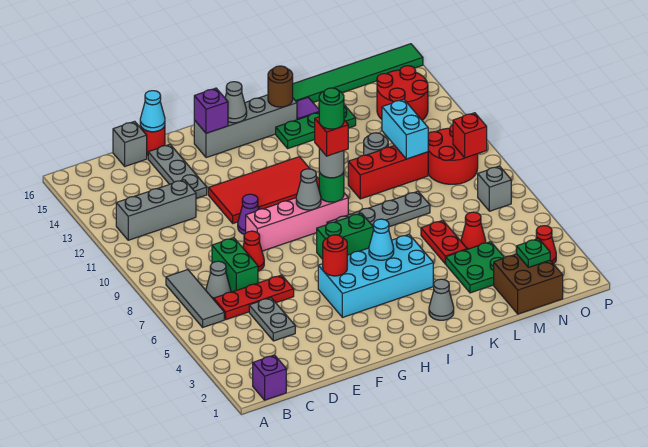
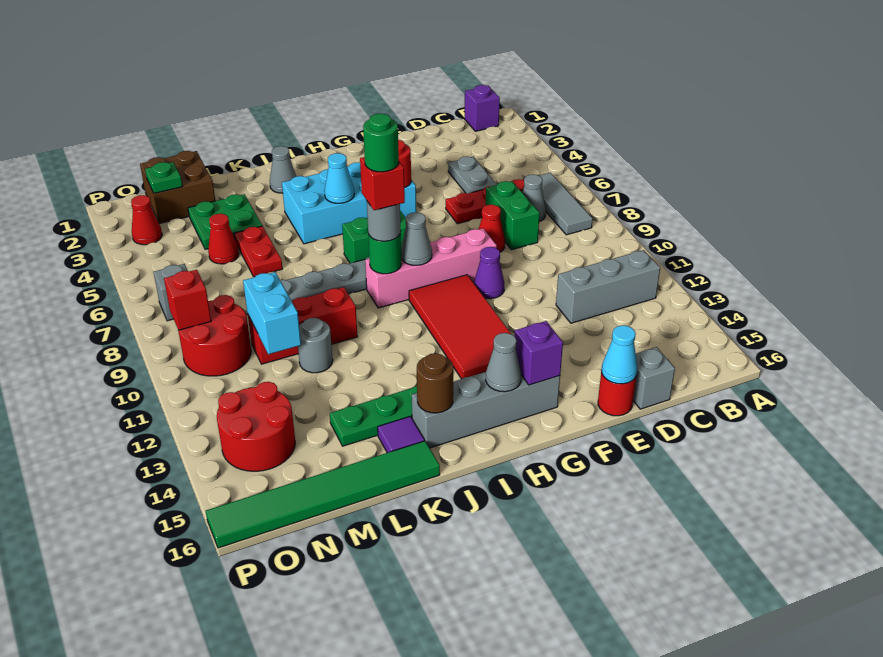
grey 1x3 plate [148,144,207,199] -> none
red 2x4 tile [208,157,319,223] -> red 2x4 tile turned to [409,275,511,379]

